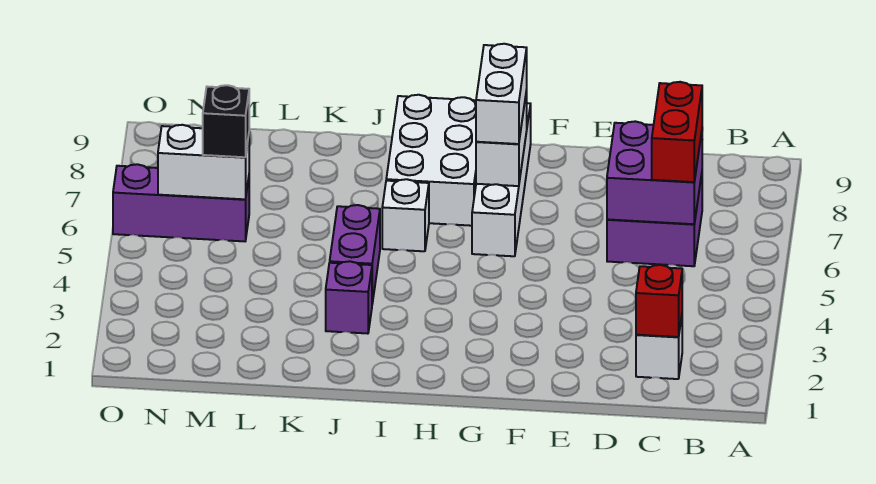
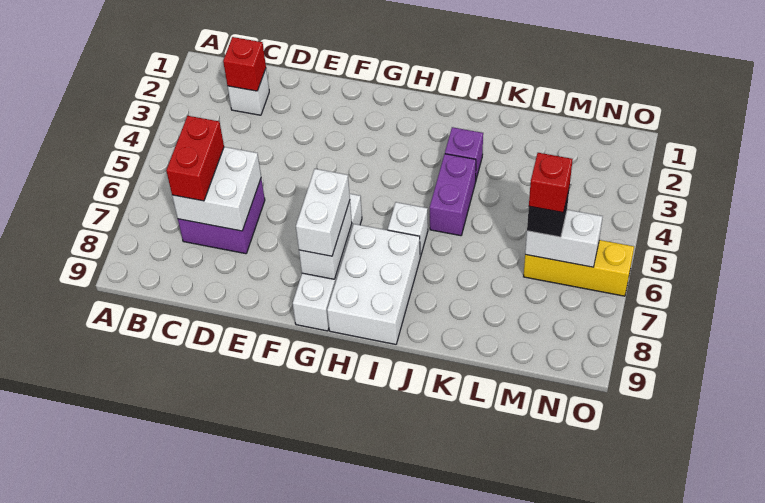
purple 2x2 brick [607,121,702,224] -> white 2x2 brick [172,147,261,231]
purple 1x3 brick [113,164,249,241] -> yellow 1x3 brick [524,240,634,296]
none -> red 1x1 brick [529,153,573,213]

